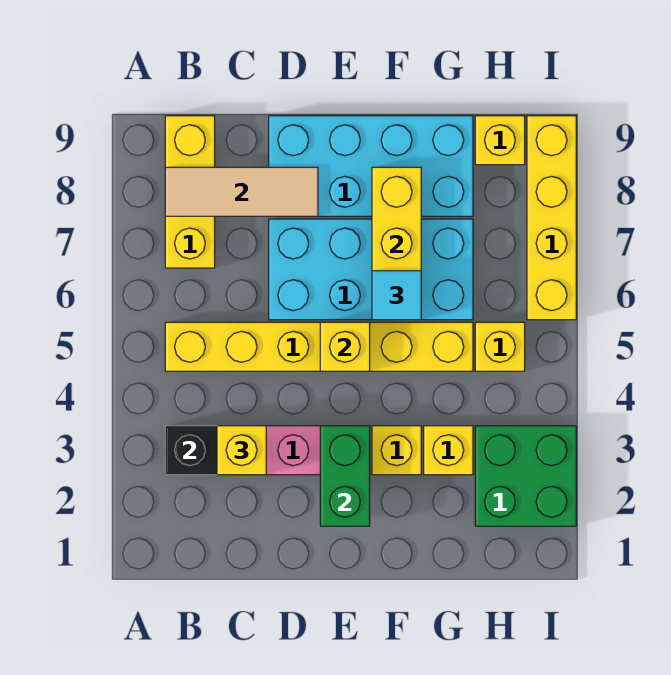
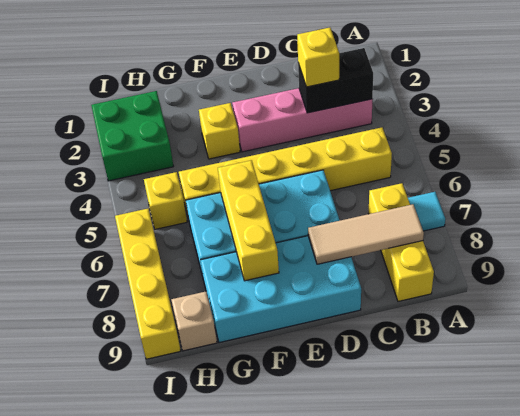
green 1x2 brick [320,426,370,526] -> none
yellow 1x1 brick [320,322,370,371] -> none
cyan 1x1 tile [372,271,421,320] -> cyan 1x1 tile moved to [408,192,445,231]
yellow 1x1 brick [424,426,473,475] -> none
yellow 1x1 brick [475,116,525,165] -> tan 1x1 brick [171,292,217,351]

